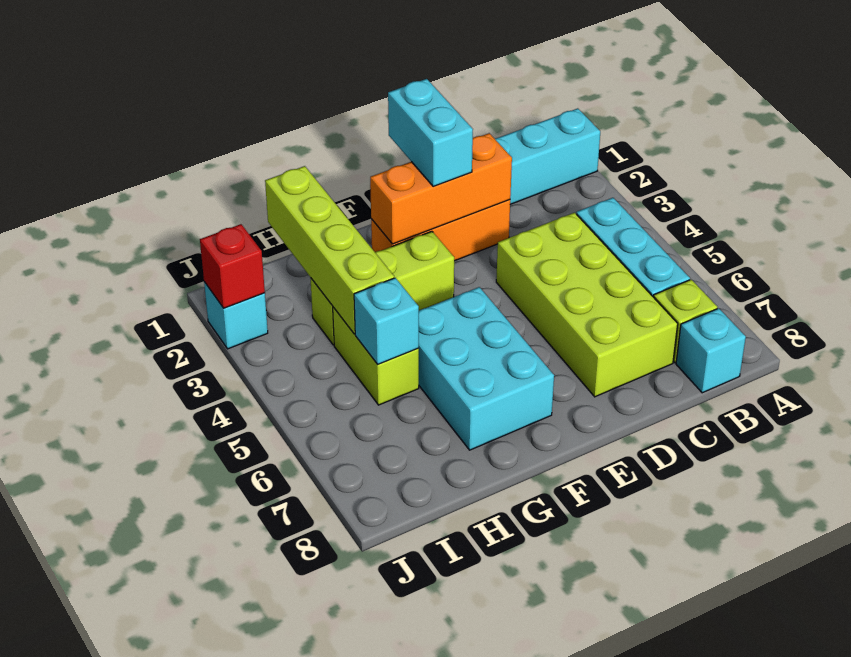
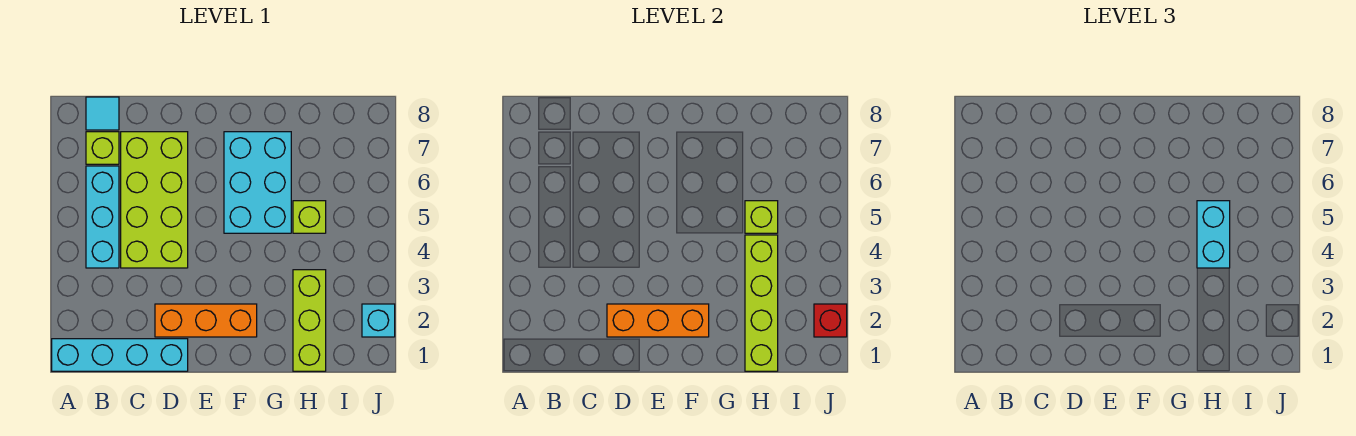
cyan 1x1 brick [676,308,746,393] -> cyan 1x1 tile [86,97,119,130]
cyan 1x2 brick [388,79,473,187] -> cyan 1x2 brick moved to [1197,201,1230,268]
lime 1x3 brick [311,231,454,345] -> lime 1x3 brick turned to [293,270,326,371]
lime 1x2 brick [333,307,419,405] -> lime 1x1 brick [293,201,326,233]
cyan 1x1 brick [354,278,419,364] -> lime 1x1 brick [745,201,778,233]

